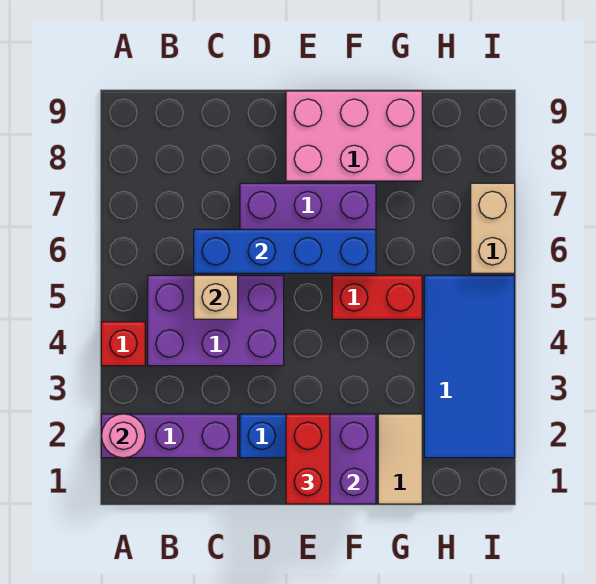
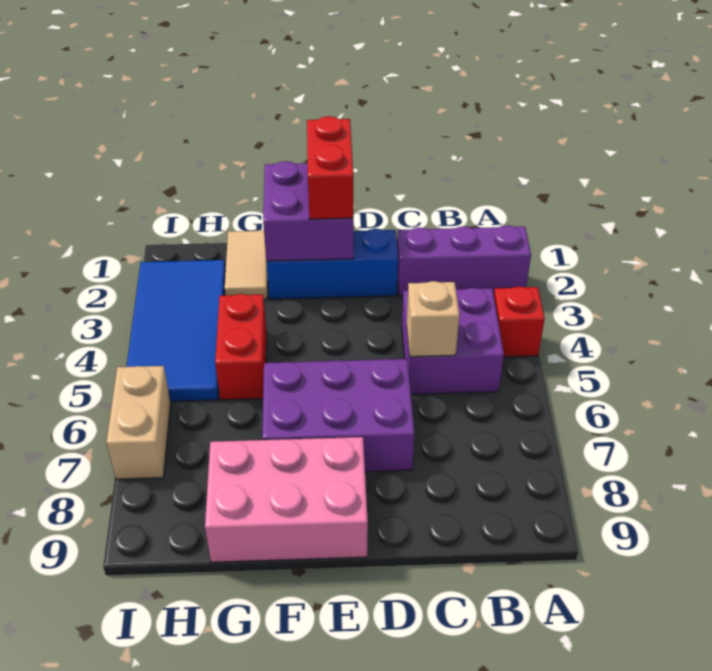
pink 1x1 round brick [101,414,145,458] -> none
purple 2x3 brick [148,275,284,366] -> purple 2x2 brick [402,288,504,394]
blue 1x4 brick [194,229,376,273] -> none
red 1x2 brick [332,275,422,319] -> red 1x2 brick turned to [215,294,267,400]

